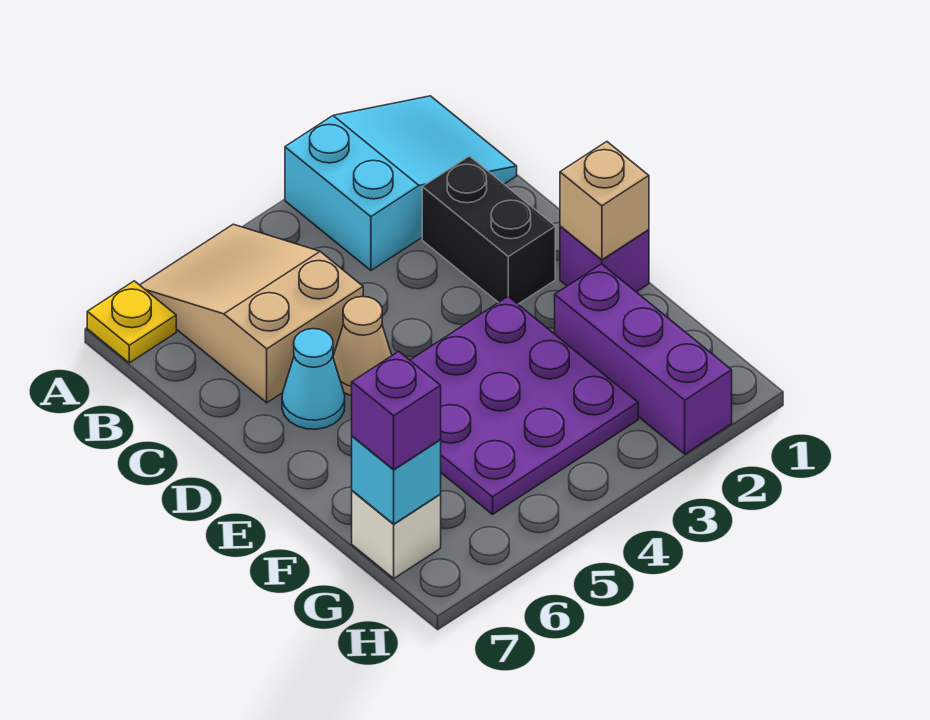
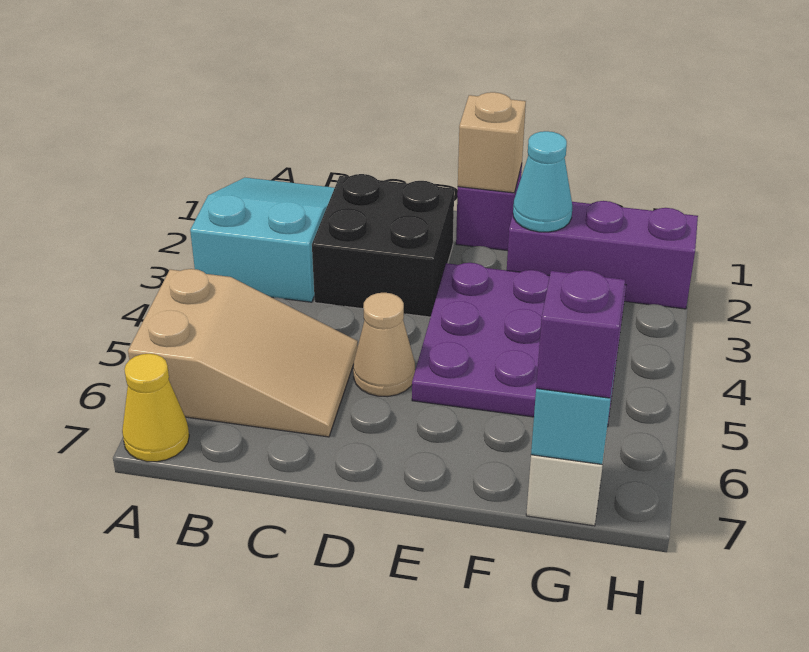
tan 2x3 slope [140,224,363,403] -> tan 2x3 slope turned to [128,269,358,437]
yellow 1x1 plate [87,281,176,363] -> yellow 1x1 cone [122,354,189,462]
black 1x2 brick [422,156,555,304] -> black 2x2 brick [312,174,454,317]
cyan 1x1 cone [282,329,345,429] -> cyan 1x1 cone moved to [513,131,572,232]

